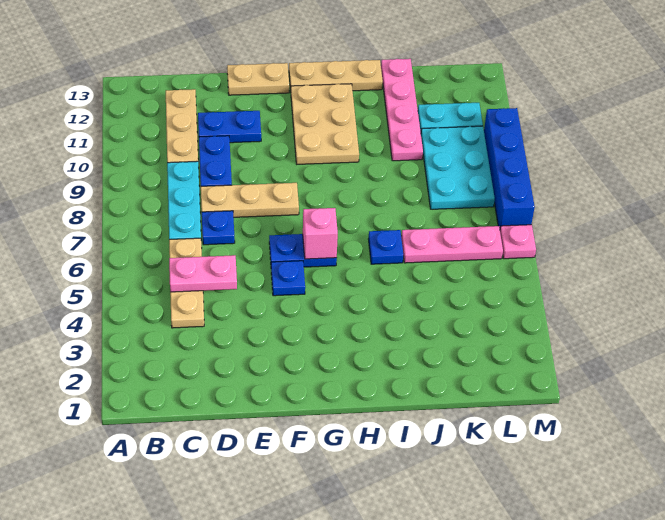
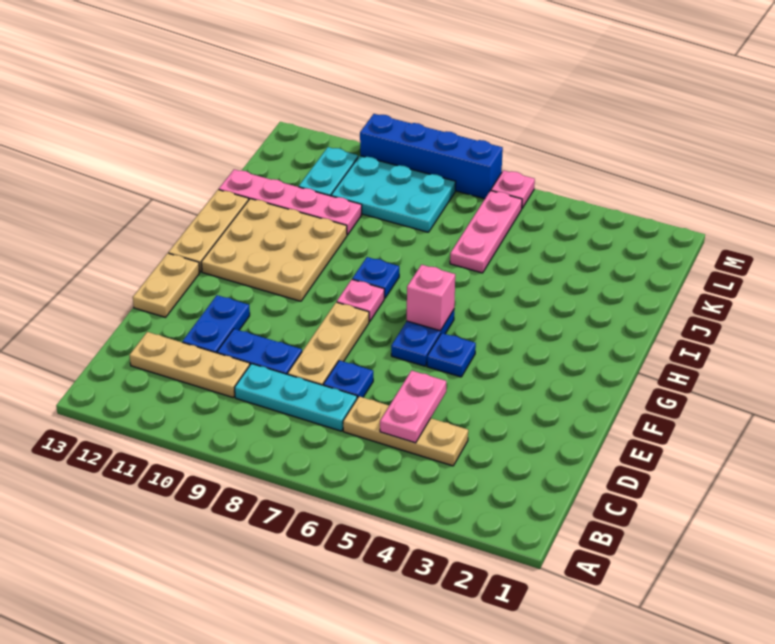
none -> pink 1x1 plate [337,280,384,322]
tan 2x3 plate [291,84,359,164] -> tan 3x3 plate [201,199,347,301]
blue 1x1 plate [369,230,403,264] -> blue 1x1 plate moved to [352,257,399,298]

